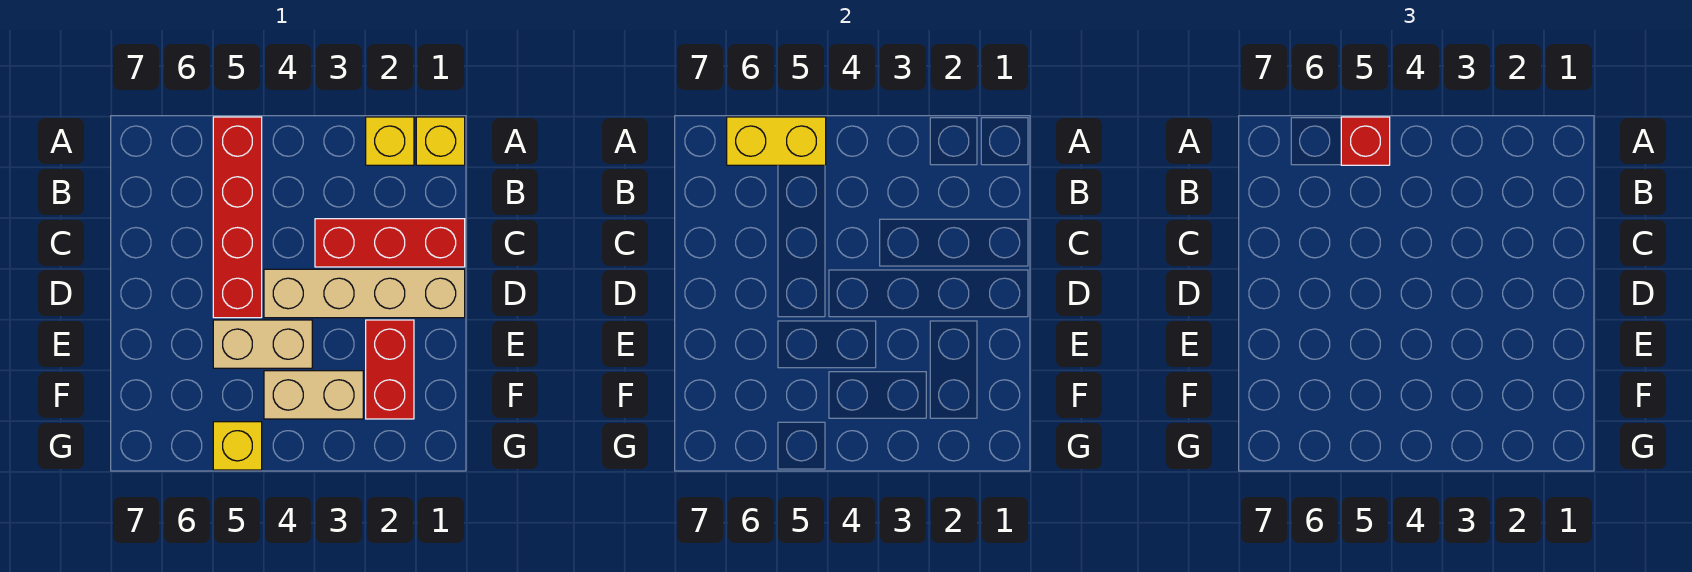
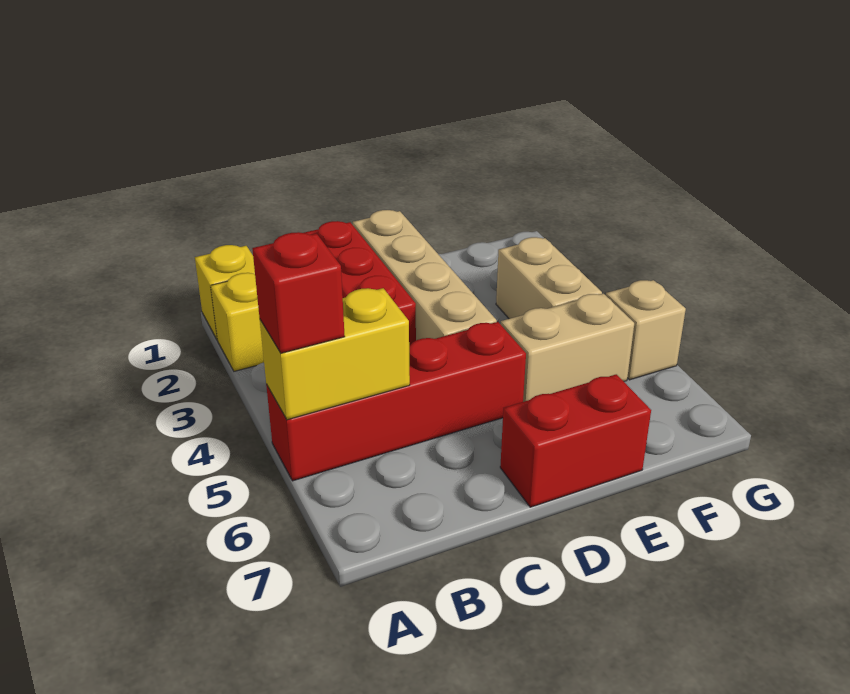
yellow 1x2 brick [727,117,826,165] -> yellow 1x2 brick turned to [260,288,410,420]
red 1x2 brick [366,320,414,419] -> red 1x2 brick moved to [500,374,651,507]
tan 1x2 brick [213,320,312,368] -> tan 1x2 brick turned to [501,294,634,402]
yellow 1x1 brick [213,422,262,470] -> tan 1x1 brick [606,280,686,380]

